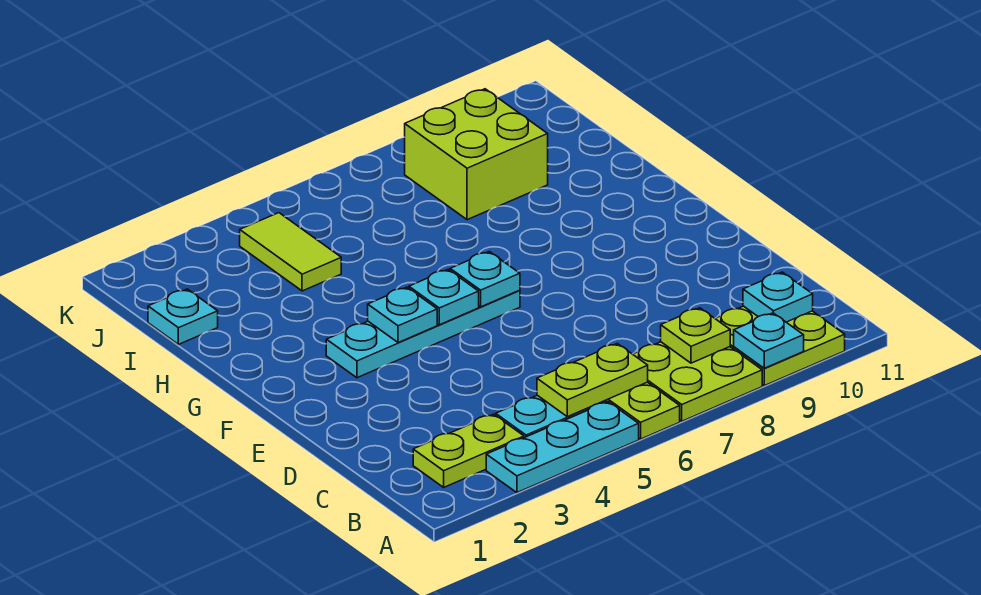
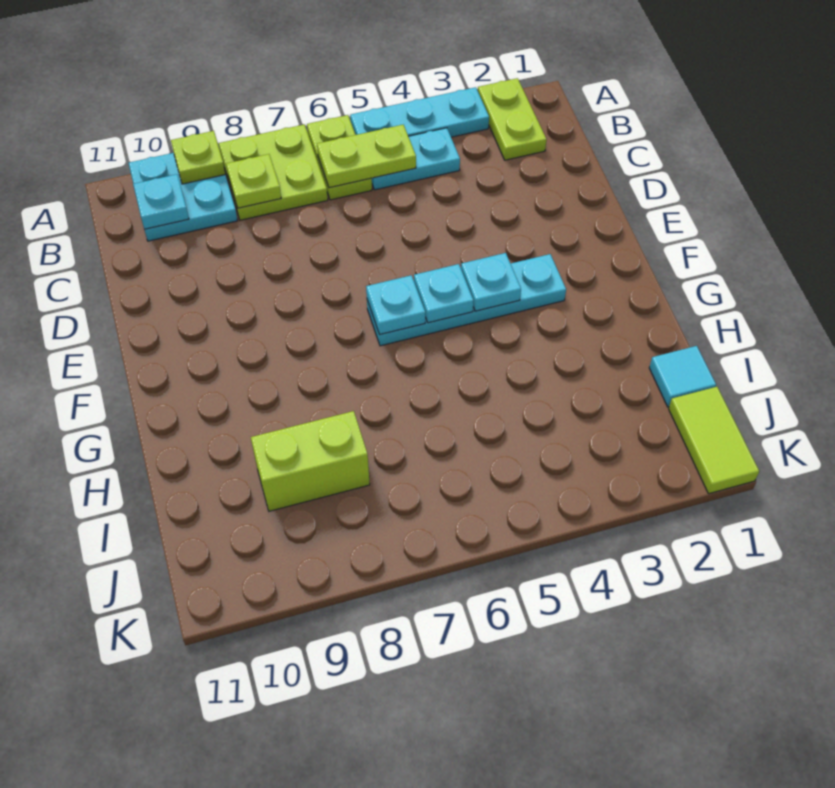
lime 2x2 plate [715,306,845,386] -> cyan 2x2 plate [129,153,238,241]
cyan 1x1 plate [734,313,804,368] -> lime 1x1 plate [171,131,225,184]
lime 1x2 plate [413,414,524,487] -> lime 1x2 plate turned to [478,78,547,160]
cyan 1x1 plate [148,289,218,344] -> cyan 1x1 tile [649,346,716,407]
lime 1x2 tile [240,213,341,291] -> lime 1x2 tile moved to [669,387,759,494]
lime 2x2 brick [405,89,548,220] -> lime 1x2 brick [251,411,370,511]

